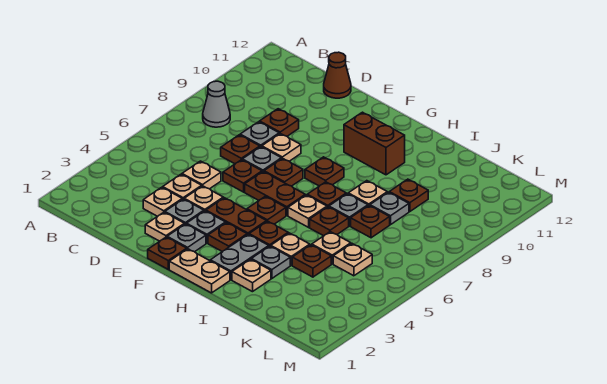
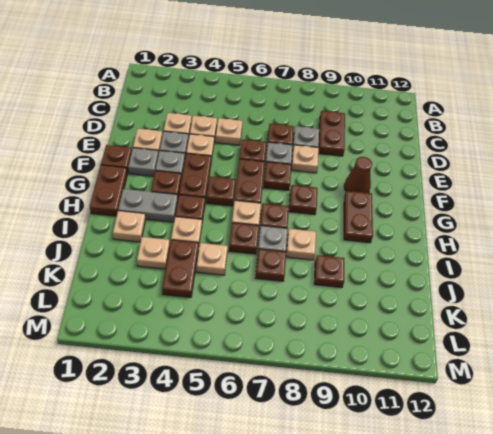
grey 1x1 cone [203,81,230,127] -> none
brown 1x1 plate [260,109,299,136] -> brown 1x2 plate [319,111,345,156]
brown 1x1 cone [324,52,351,98] -> brown 1x1 cone moved to [344,157,372,193]
tan 1x2 plate [169,249,230,293] -> brown 1x2 plate [90,165,127,216]
brown 1x2 brick [344,112,405,175] -> brown 1x2 plate [344,191,373,243]
grey 1x1 plate [251,246,290,278] -> none
brown 1x1 plate [292,245,331,277] -> brown 1x2 plate [162,240,199,297]
grey 1x1 plate [370,192,409,225] -> none
tan 1x1 plate [333,244,372,276] -> tan 1x1 plate moved to [137,237,170,269]

